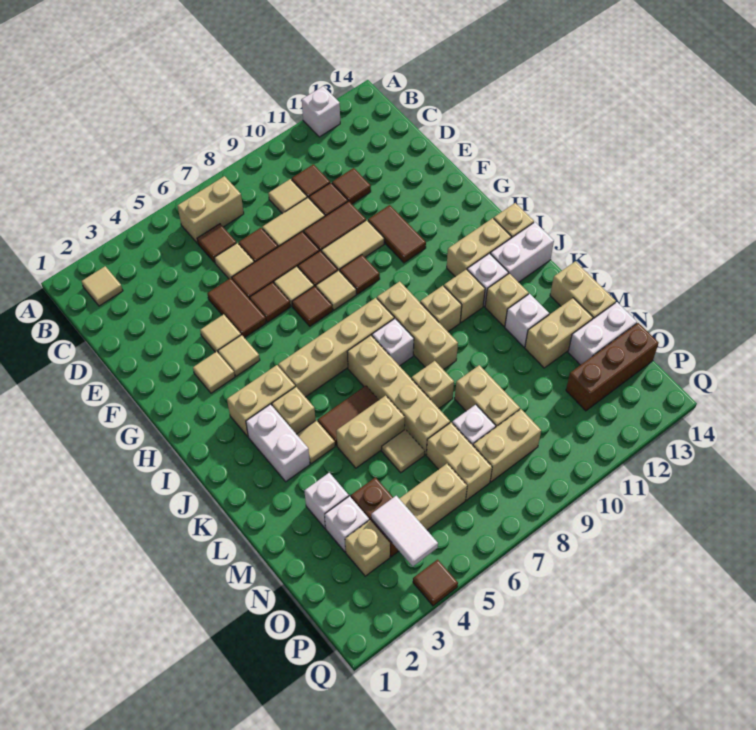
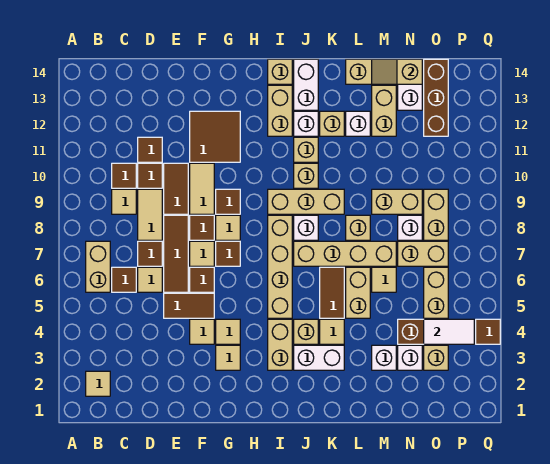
white 1x1 brick [302,86,340,137] -> none
brown 1x2 tile [368,205,426,263] -> brown 2x2 tile [190,111,240,162]
none -> tan 1x2 slope [372,59,422,84]

